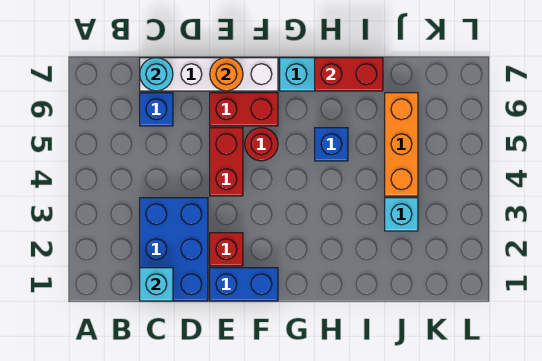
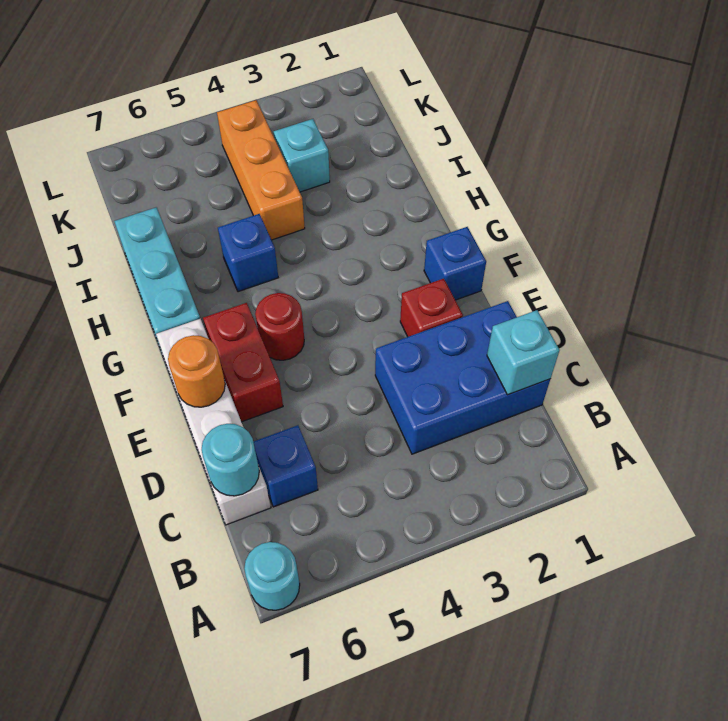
none -> cyan 1x1 round brick [244,542,300,610]
blue 1x2 brick [210,268,278,301] -> blue 1x1 brick [424,227,486,300]
red 1x2 brick [210,128,243,196] -> none
red 1x2 brick [315,58,383,91] -> none
orange 1x3 brick [385,93,418,196] -> orange 1x3 brick turned to [217,100,305,240]

